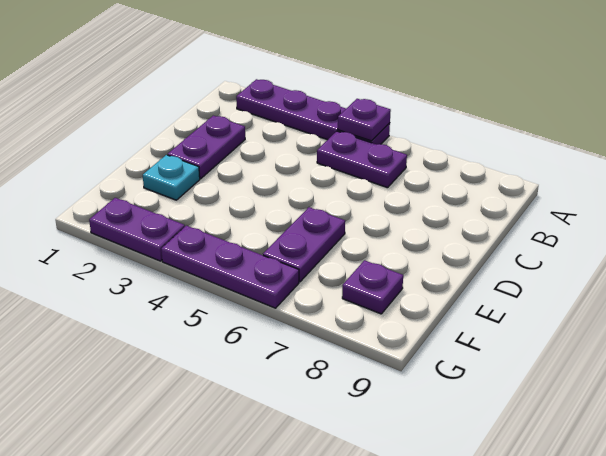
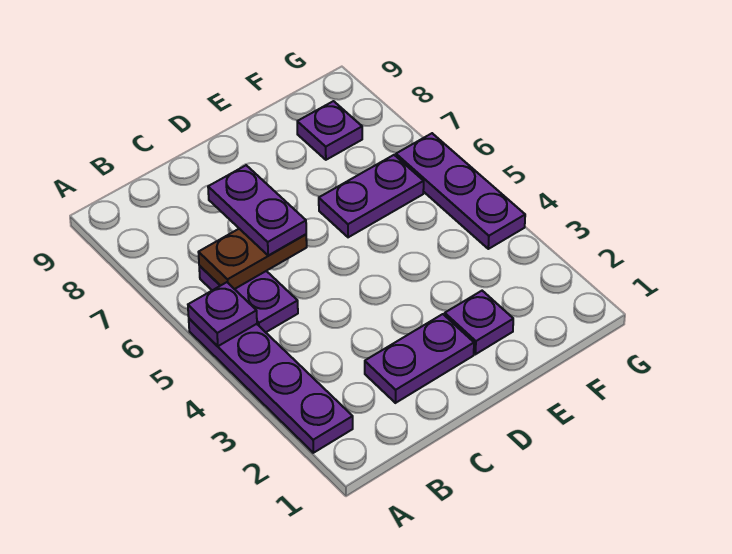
none -> brown 1x2 plate [198,229,307,289]
cyan 1x1 plate [143,155,200,200] -> purple 1x1 plate [445,291,513,354]
purple 1x2 plate [89,198,185,261] -> purple 1x2 plate moved to [208,165,306,256]

